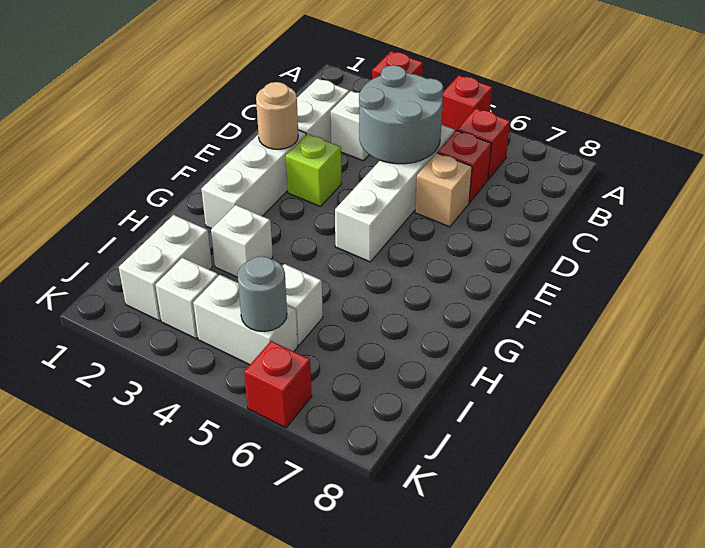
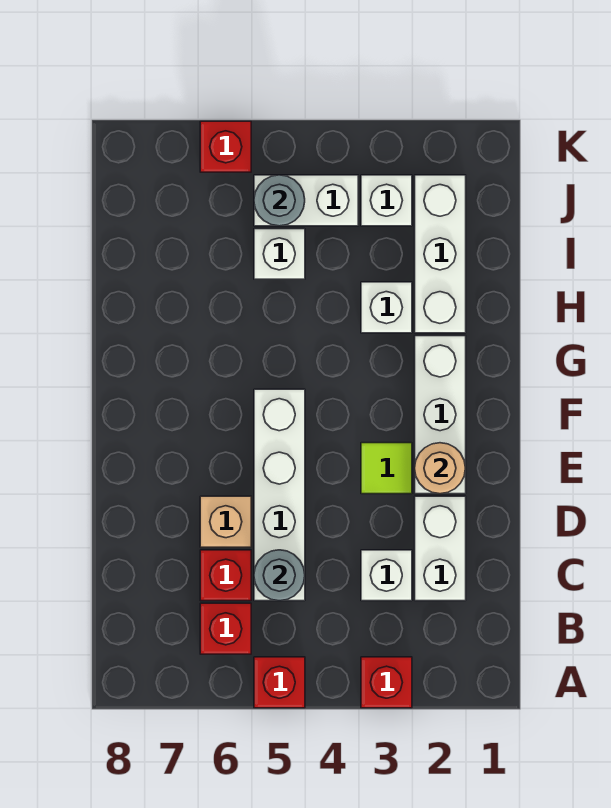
grey 2x2 round brick [359,65,443,164] -> grey 1x1 round brick [254,550,305,601]
lime 1x1 brick [286,134,341,207] -> lime 1x1 tile [361,443,412,494]
white 1x2 brick [119,215,212,321] -> white 1x3 brick [415,175,466,333]

